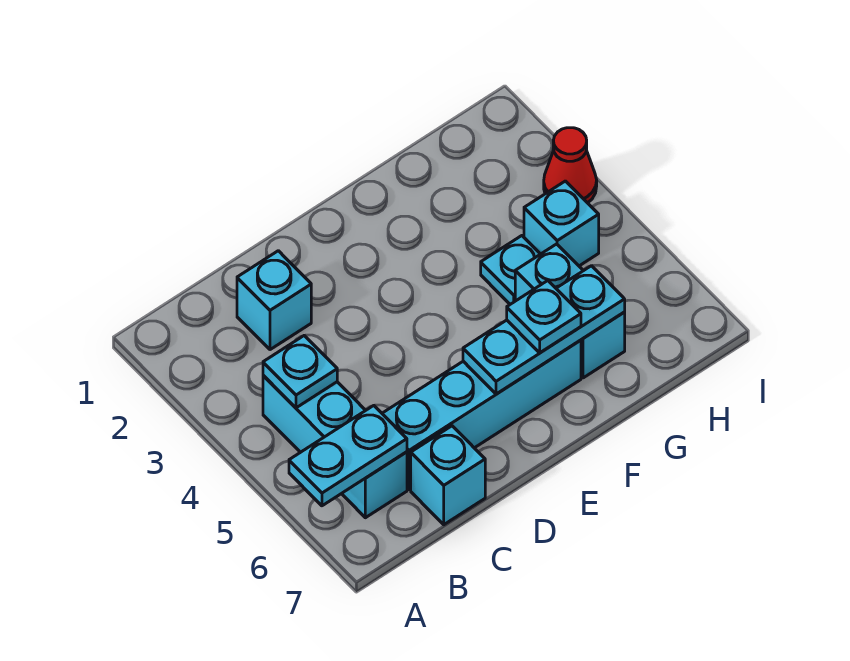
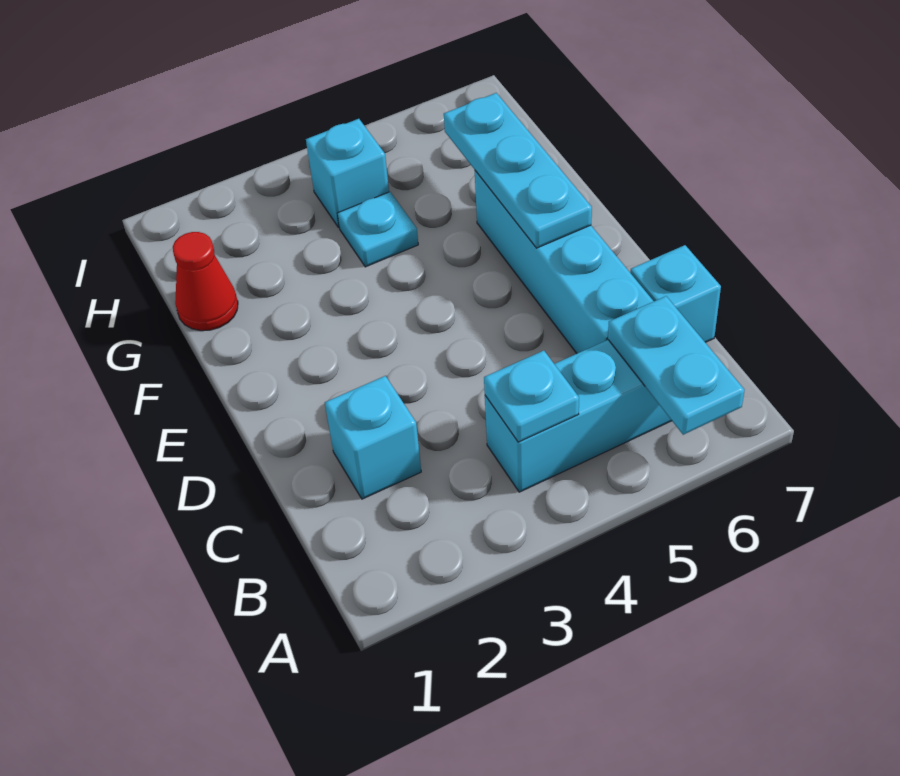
cyan 1x1 plate [507,281,581,353] -> none
cyan 1x2 brick [515,244,625,378] -> none
red 1x1 cone [544,128,597,203] -> red 1x1 cone moved to [173,232,238,331]

